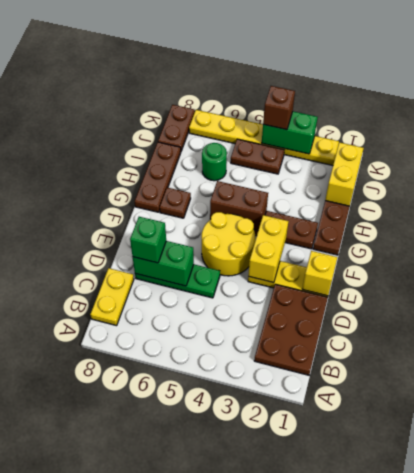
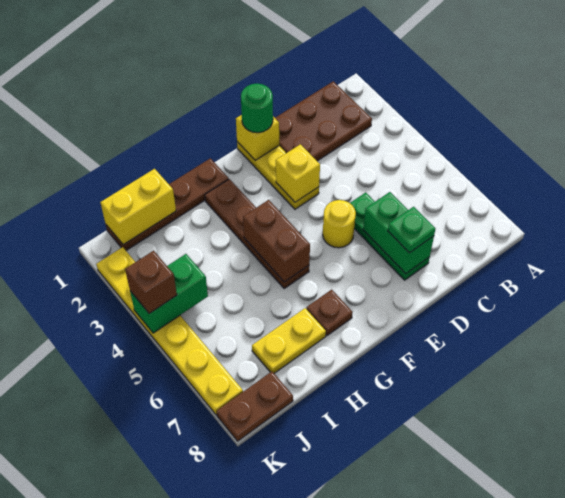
yellow 1x2 plate [90,268,134,326] -> yellow 1x2 plate moved to [252,308,326,373]
green 1x1 brick [130,217,166,263] -> green 1x1 plate [388,207,435,253]
yellow 1x2 brick [248,215,289,283] -> yellow 1x1 brick [276,144,320,202]
yellow 2x2 round brick [202,212,255,276] -> yellow 1x1 round brick [323,200,356,248]
brown 1x3 plate [135,142,181,212] -> none
green 1x1 round brick [202,143,227,181] -> green 1x1 round brick moved to [241,84,273,133]
brown 1x2 plate [231,139,284,174] -> none
green 1x2 brick [262,111,318,154] -> green 1x2 brick turned to [130,254,208,333]

